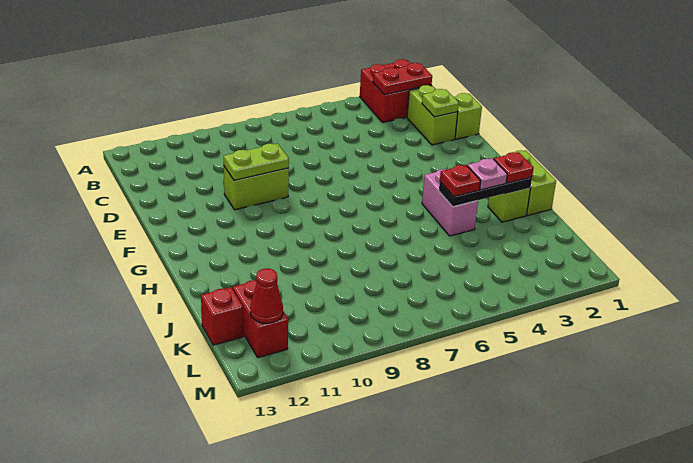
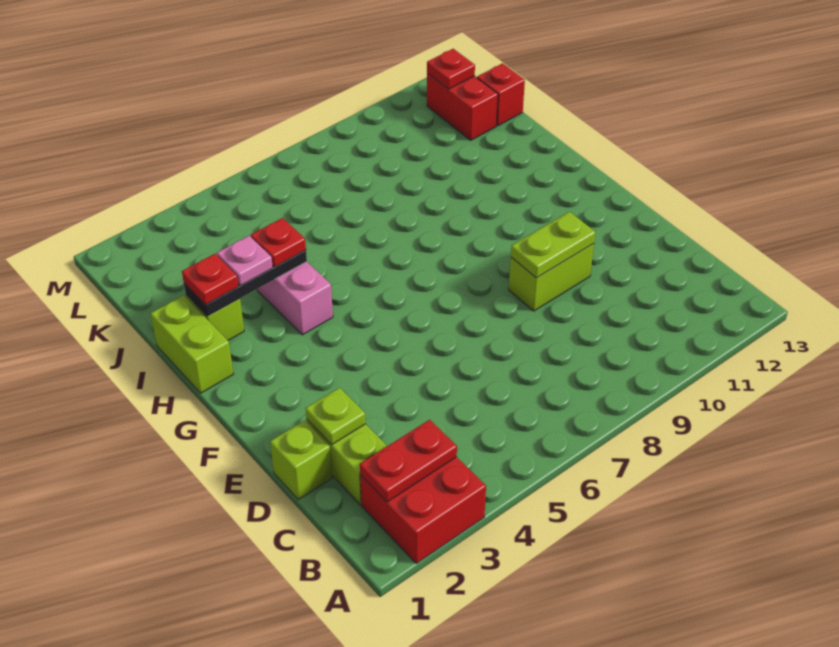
red 1x1 cone [250,268,283,323] -> red 1x1 plate [427,49,475,89]

